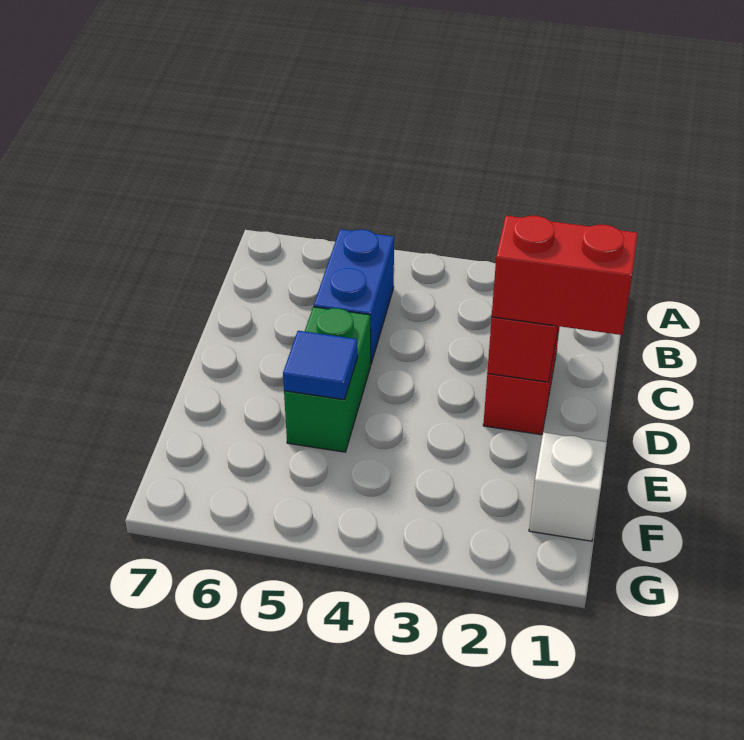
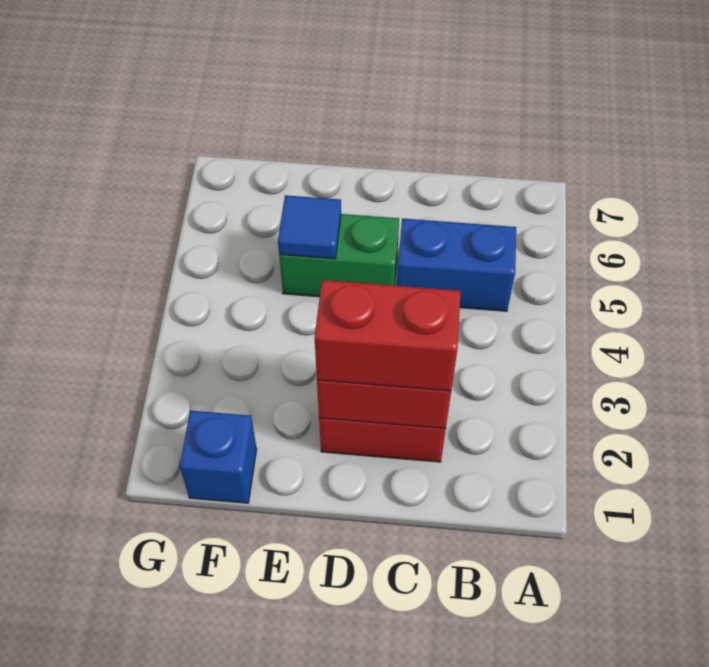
red 1x2 brick [492,216,638,335] -> red 1x2 brick turned to [315,280,461,391]
white 1x1 brick [529,432,607,541] -> blue 1x1 brick [180,411,257,503]

